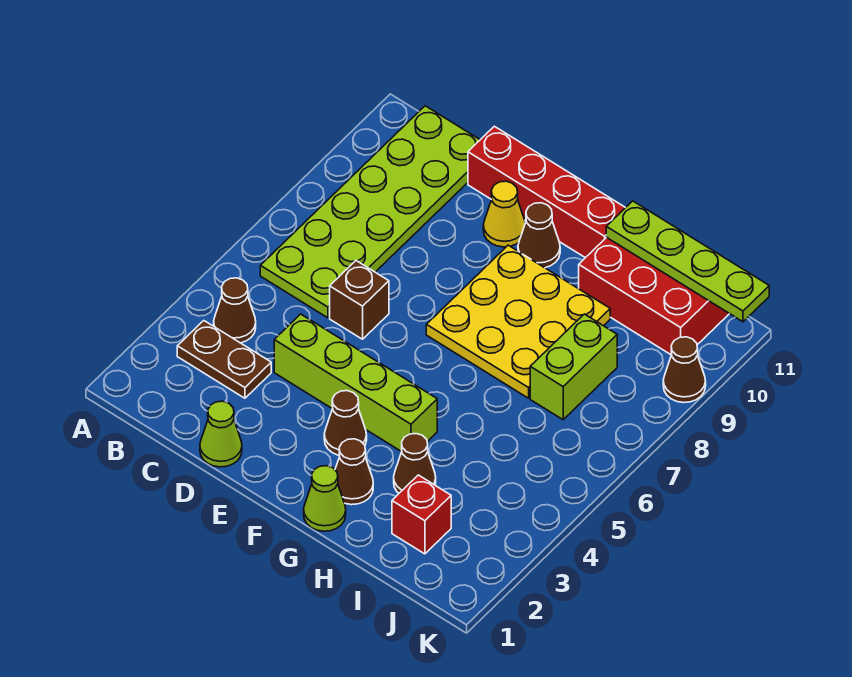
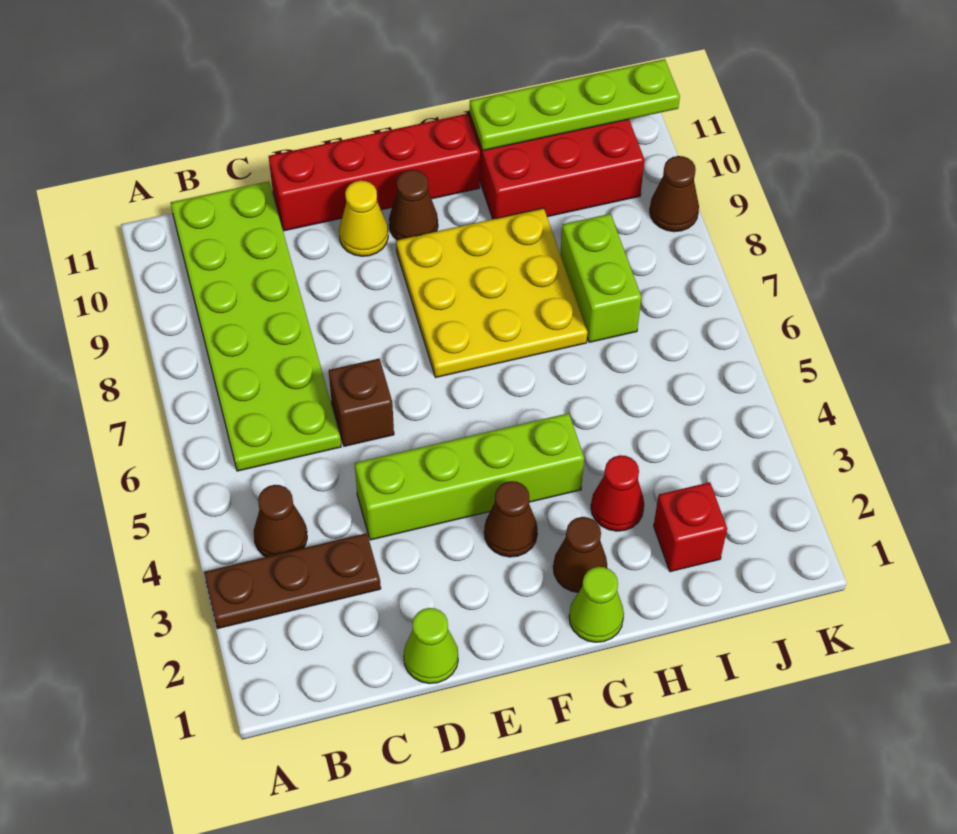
brown 1x2 plate [177,321,271,398] -> brown 1x3 plate [204,533,381,629]
brown 1x1 cone [394,434,436,493] -> red 1x1 cone [591,455,644,531]

